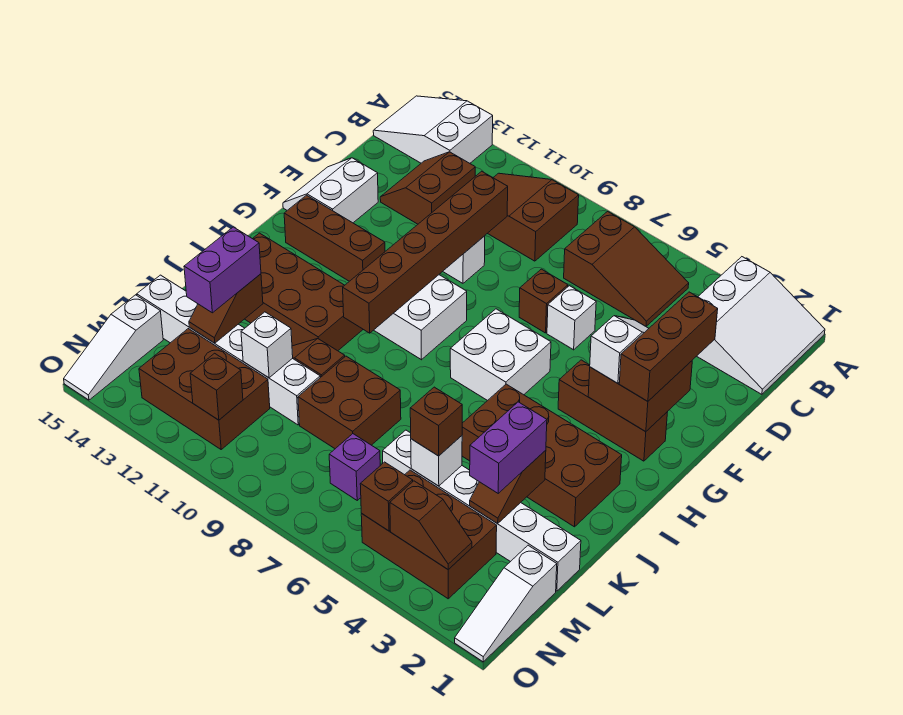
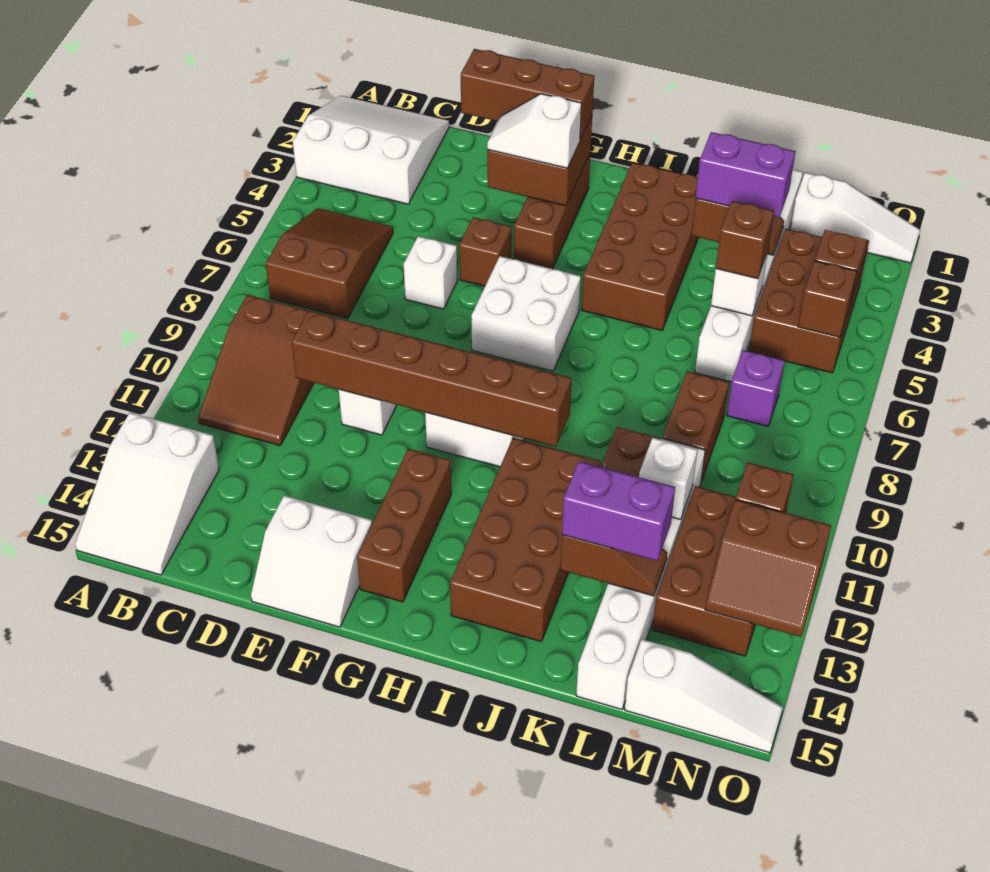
brown 2x2 slope [380,152,475,224] -> brown 2x2 slope moved to [705,500,831,637]
brown 1x1 brick [519,269,568,333] -> brown 1x1 brick moved to [459,217,511,286]
brown 2x2 brick [298,356,401,449] -> brown 1x2 brick [662,371,729,482]

